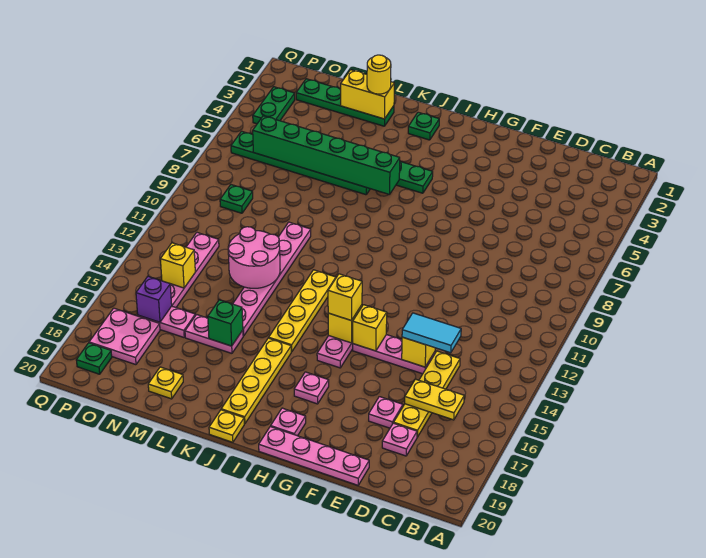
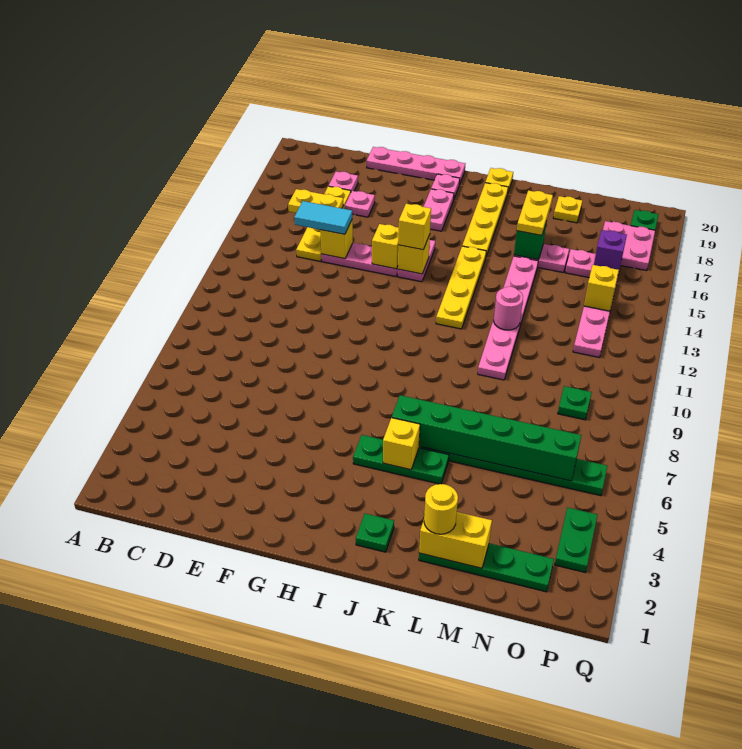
pink 1x1 plate [294,372,329,404] -> pink 1x2 plate [424,189,454,231]
none -> yellow 1x1 brick [383,418,420,470]
pink 2x2 round brick [228,227,280,288] -> pink 1x1 round brick [494,287,523,330]
none -> yellow 1x2 plate [517,191,553,235]

